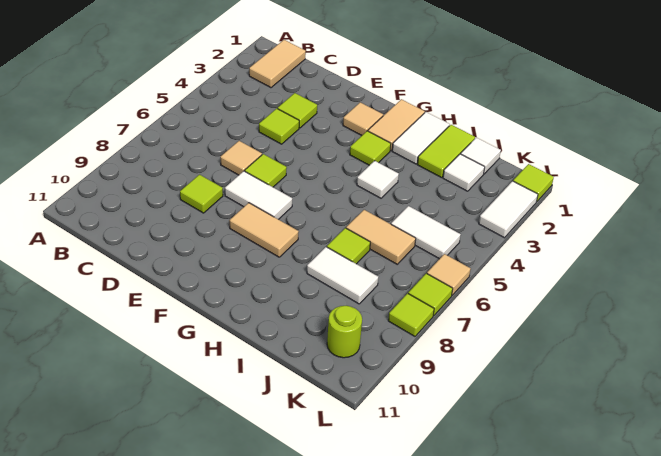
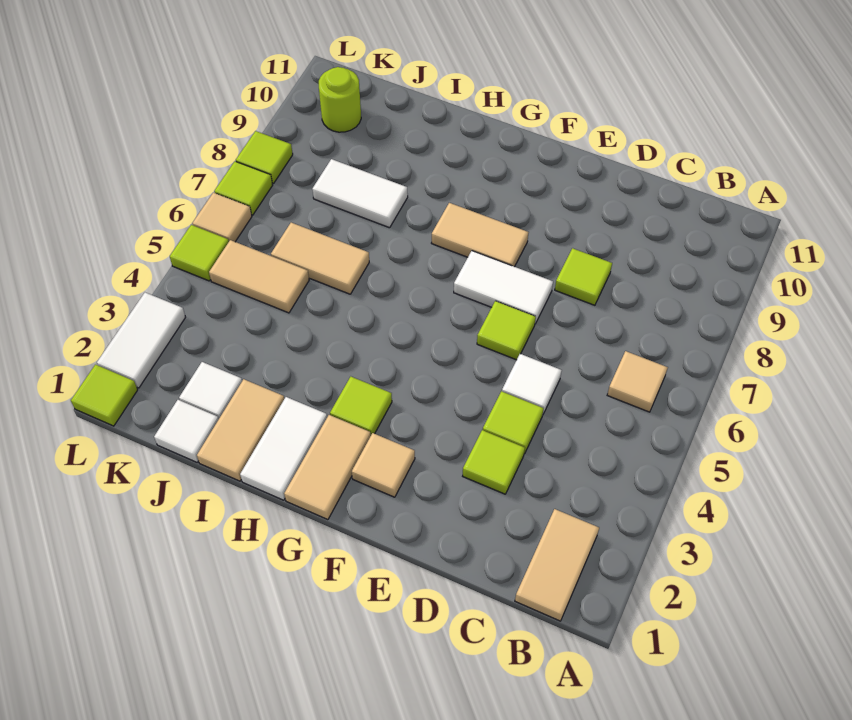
tan 1x1 tile [220,141,262,175] -> tan 1x1 tile moved to [607,351,668,412]
white 1x1 tile [357,161,399,198] -> white 1x1 tile moved to [502,354,562,414]
lime 1x2 tile [417,125,475,178] -> tan 1x2 tile [197,379,284,481]
lime 1x1 tile [327,228,370,264] -> lime 1x1 tile moved to [170,225,229,281]
white 1x2 tile [391,206,461,259] -> tan 1x2 tile [209,240,309,313]

